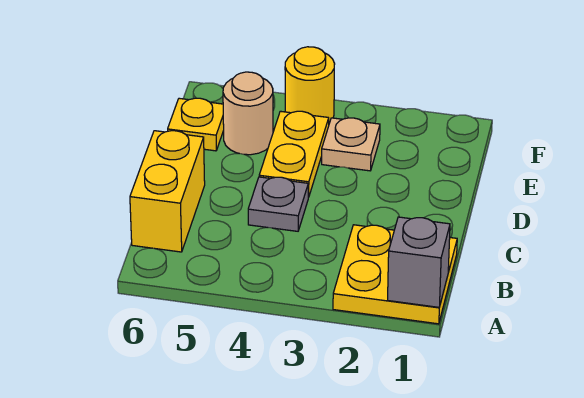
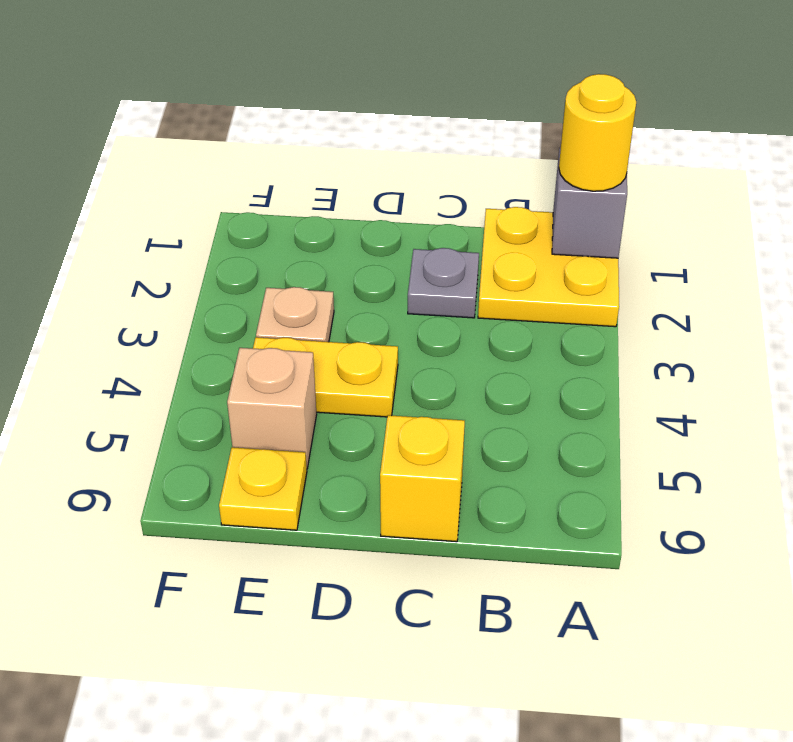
yellow 1x2 brick [130,131,205,252] -> yellow 1x1 brick [380,415,465,542]
grey 1x1 plate [248,177,308,231] -> grey 1x1 plate moved to [408,248,479,318]
tan 1x1 round brick [223,72,273,155] -> tan 1x1 brick [227,348,317,468]
yellow 1x1 round brick [285,47,335,122] -> yellow 1x1 round brick moved to [559,74,636,191]

